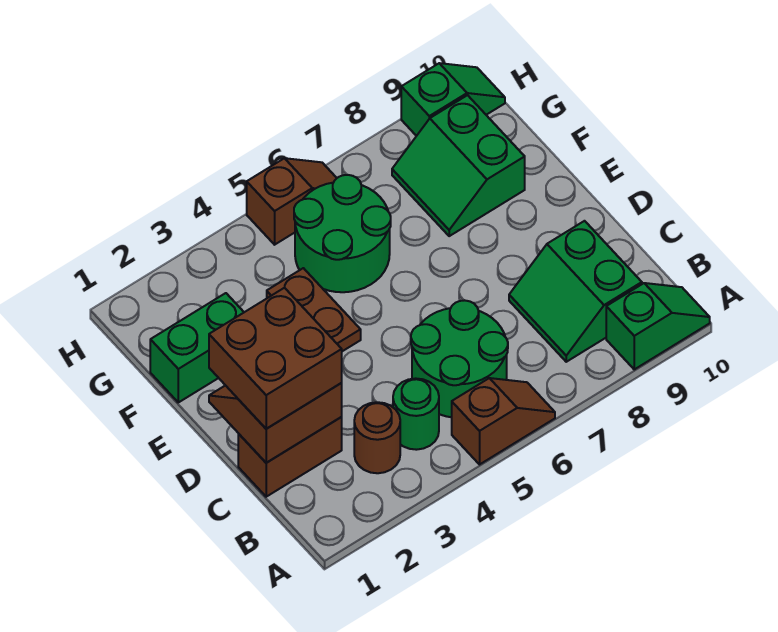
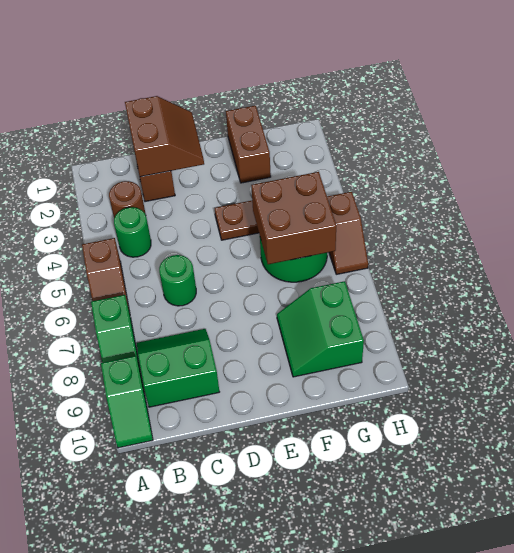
green 2x2 round brick [411,300,508,417] -> green 1x1 round brick [159,255,196,306]
brown 2x2 brick [209,288,342,429] -> brown 2x2 brick moved to [251,172,336,264]
green 1x2 brick [150,293,244,402] -> brown 1x2 brick [226,106,271,183]
green 2x2 slope [392,95,525,236] -> green 2x2 slope turned to [277,281,364,377]
green 1x2 slope [401,63,505,136] -> green 1x2 slope moved to [91,295,140,369]

